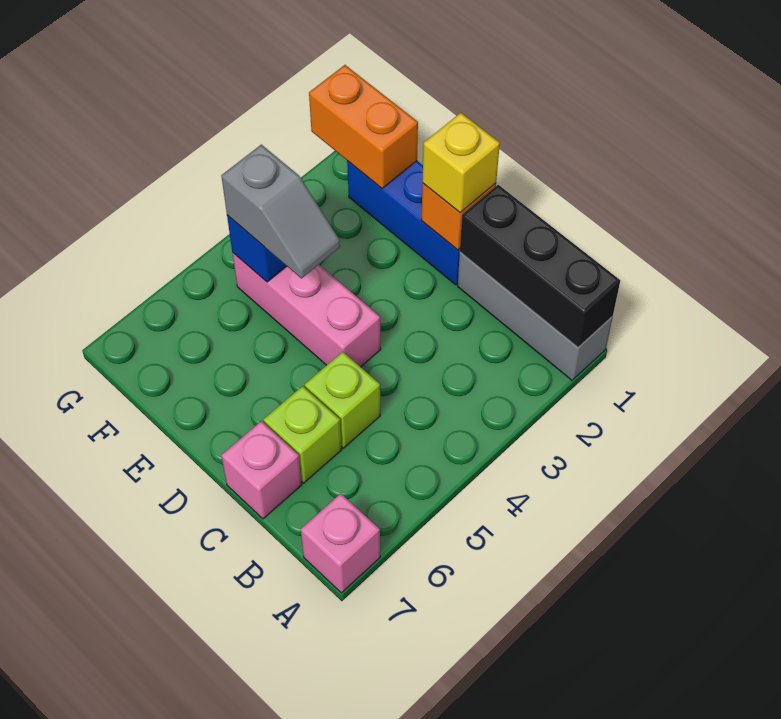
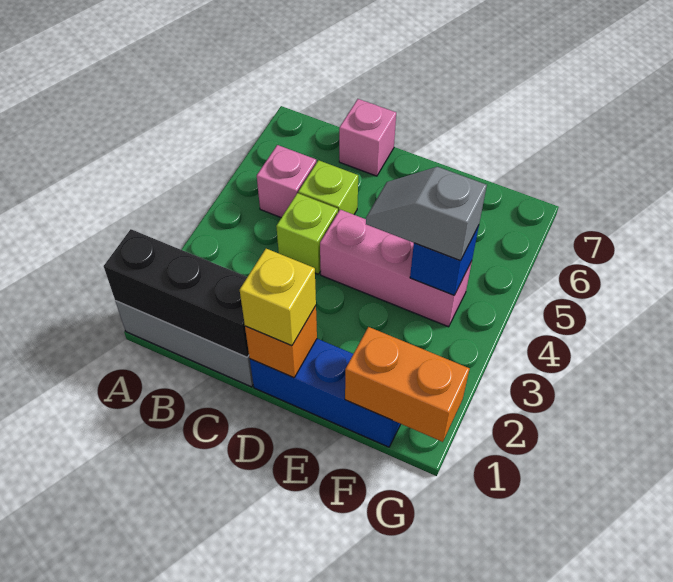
pink 1x1 brick [301,493,380,593] -> pink 1x1 brick moved to [257,145,316,218]
lime 1x1 brick [263,386,342,483] -> lime 1x1 brick moved to [276,193,338,274]

